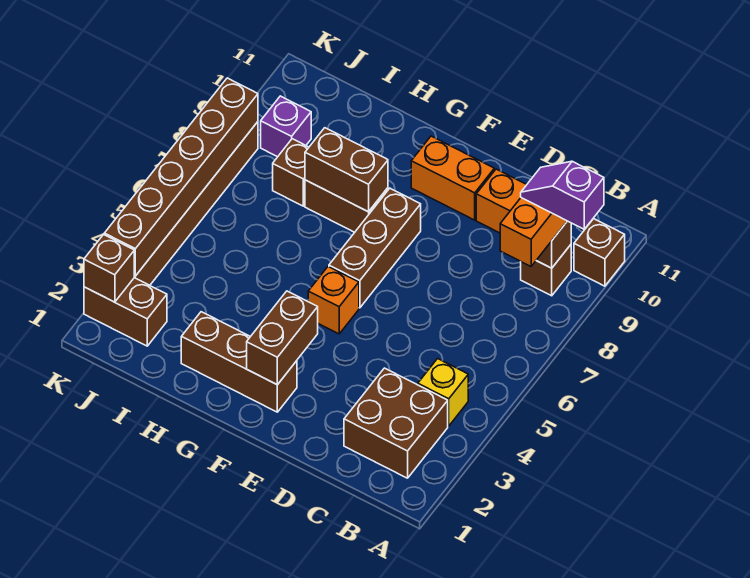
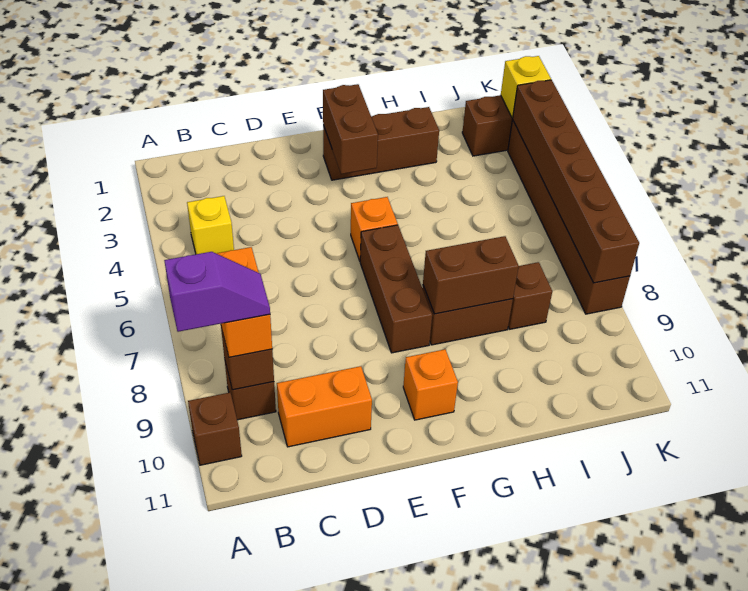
brown 2x2 brick [344,368,448,478] -> none
orange 1x2 brick [411,136,494,220] -> orange 1x1 brick [403,349,458,420]
purple 1x1 brick [261,96,311,157] -> none
brown 1x1 brick [84,235,134,302] -> yellow 1x1 brick [501,56,551,118]

